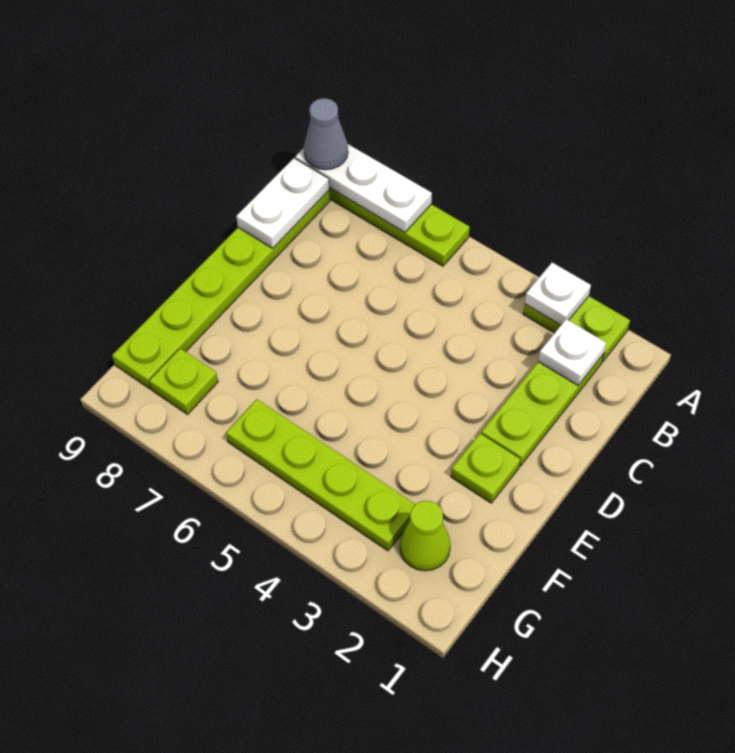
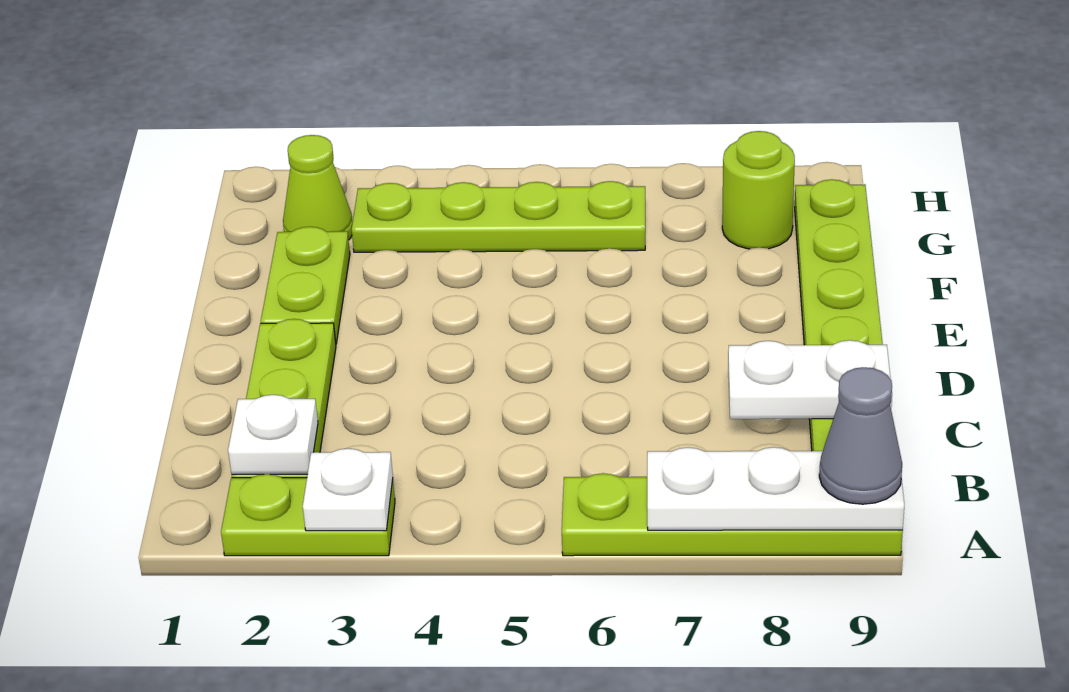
white 1x2 plate [236,158,329,248] -> white 1x2 plate turned to [728,340,892,419]
lime 1x1 plate [451,434,520,503] -> lime 1x2 plate [261,227,350,343]
lime 1x1 plate [149,348,218,414] -> lime 1x1 round brick [722,131,795,249]

